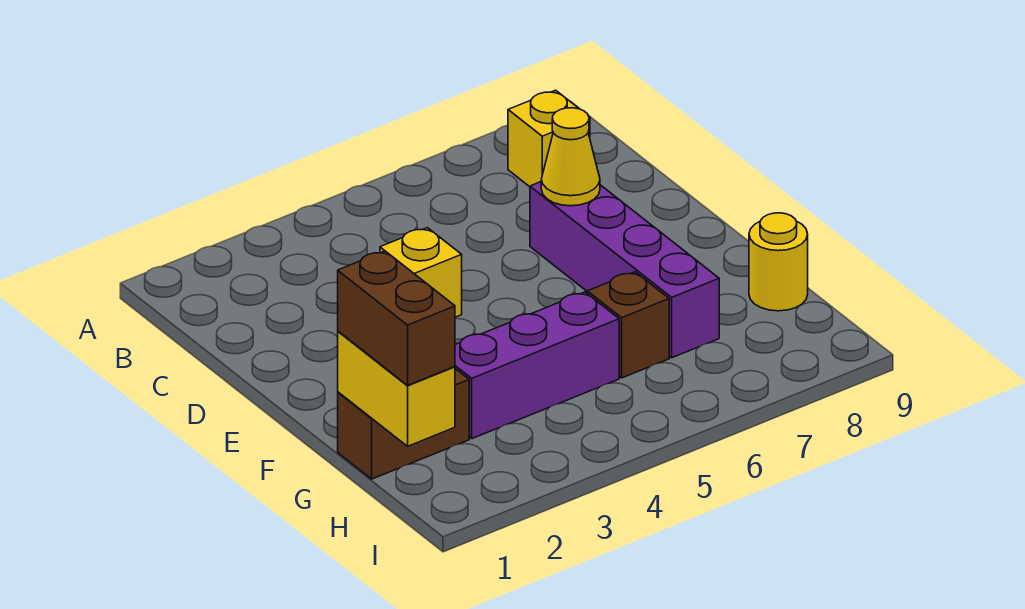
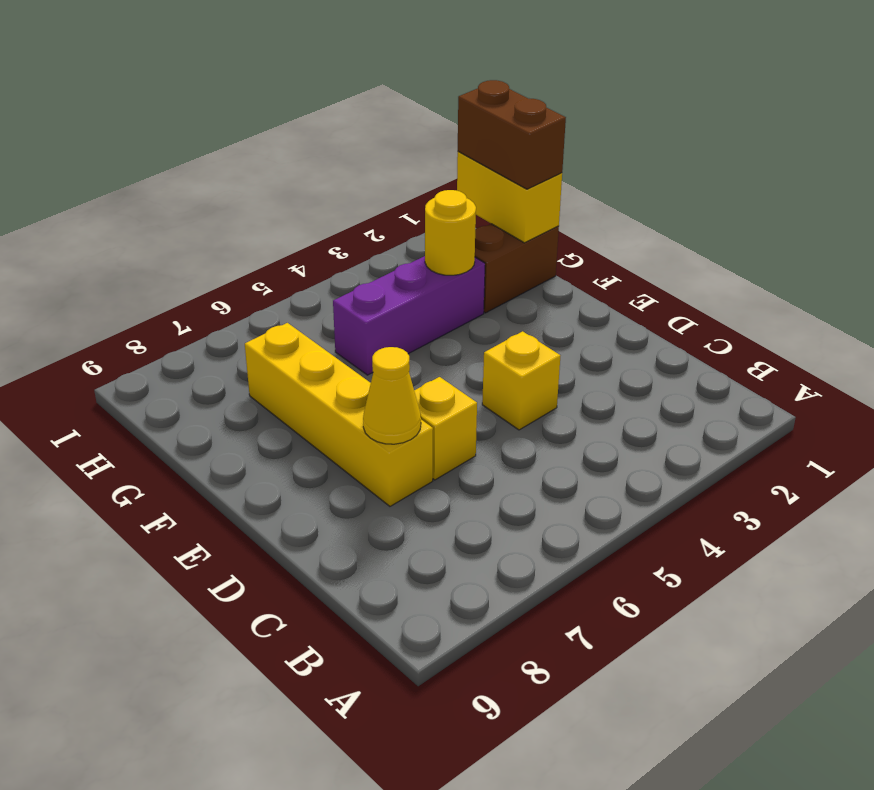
yellow 1x1 brick [508,90,590,187] -> yellow 1x1 brick moved to [414,377,477,480]
purple 1x4 brick [530,182,719,358] -> yellow 1x4 brick [245,323,433,506]
brown 1x1 brick [587,272,669,378] -> none
yellow 1x1 round brick [749,213,808,311] -> yellow 1x1 round brick moved to [425,190,476,275]

